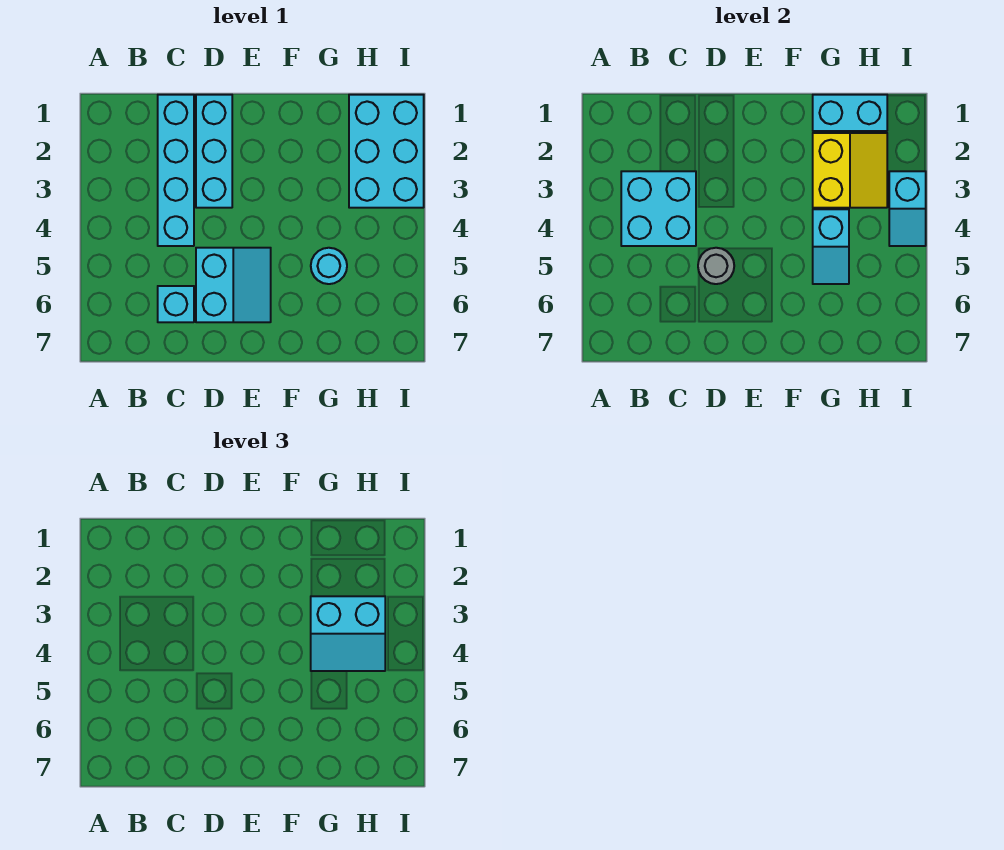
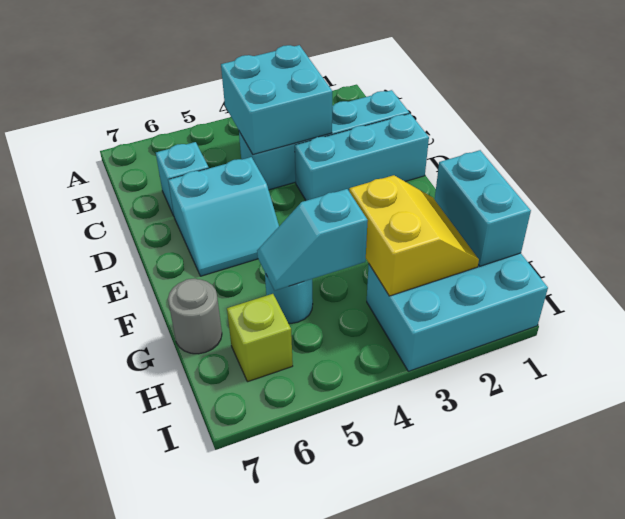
grey 1x1 round brick [698,248,734,284] -> grey 1x1 round brick moved to [168,279,222,354]
yellow 2x2 slope [813,133,887,208] -> yellow 2x2 slope turned to [349,175,479,296]
cyan 2x2 slope [311,596,385,671] -> none
none -> lime 1x1 brick [227,294,293,382]
cyan 1x2 slope [889,171,926,246] -> none

